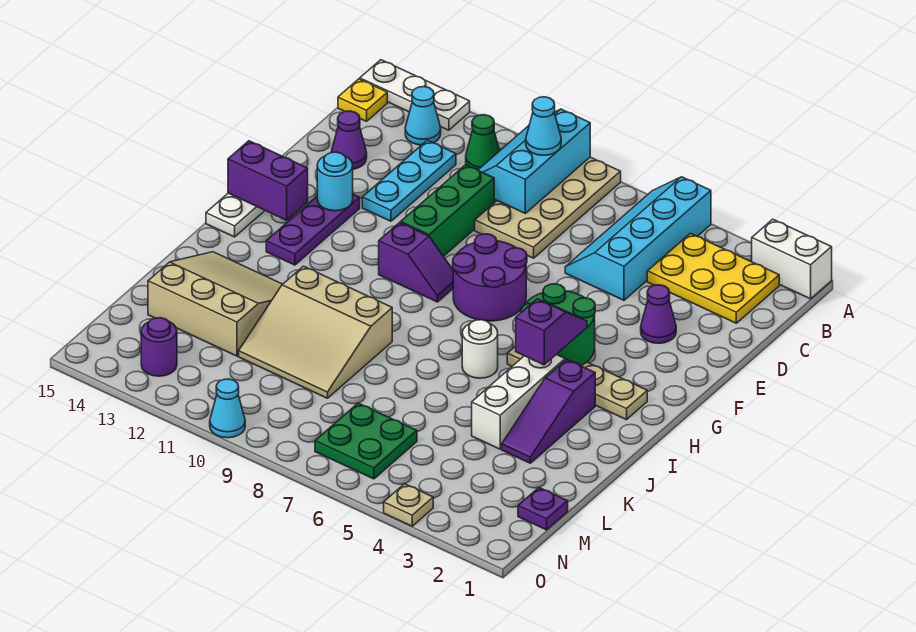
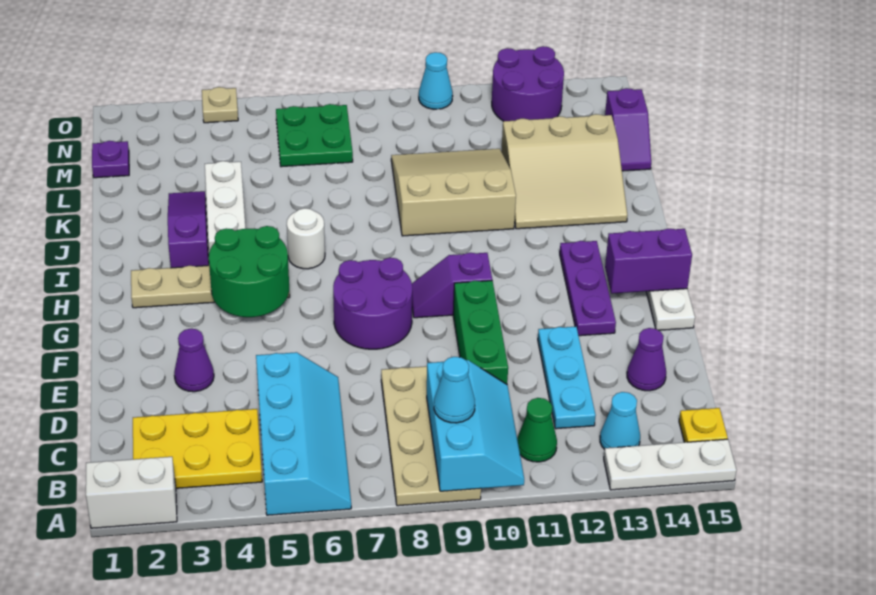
cyan 1x1 round brick [317,152,353,211] -> none
purple 1x2 slope [516,299,587,365] -> purple 1x2 slope moved to [605,88,651,171]
purple 1x1 round brick [141,318,177,376] -> purple 2x2 round brick [492,46,564,121]

